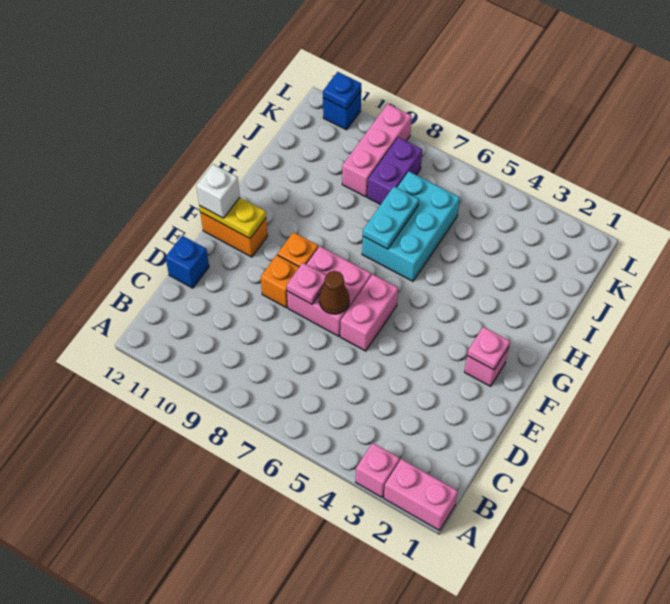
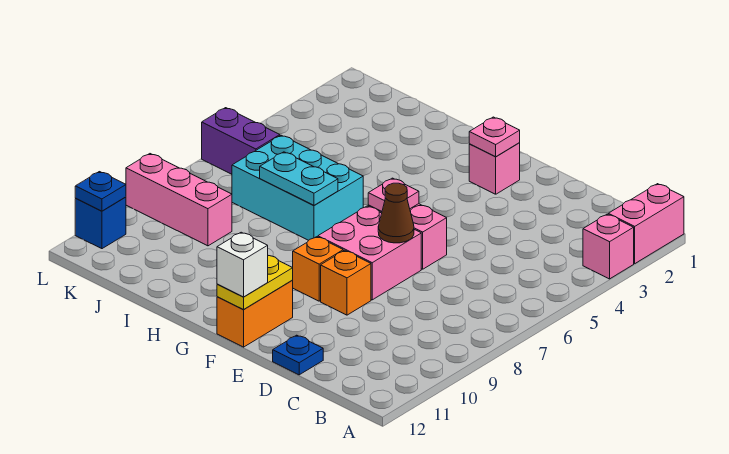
blue 1x1 brick [165,236,209,288] -> blue 1x1 plate [273,335,323,375]
pink 1x1 plate [287,263,326,304] -> pink 1x1 plate moved to [368,178,419,212]
purple 1x2 brick [367,137,422,205] -> purple 1x2 brick moved to [202,108,280,174]

